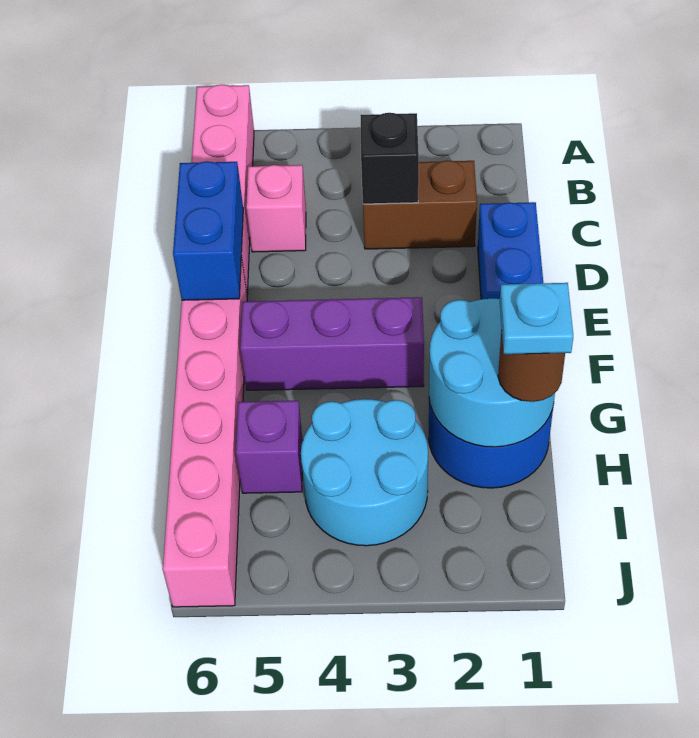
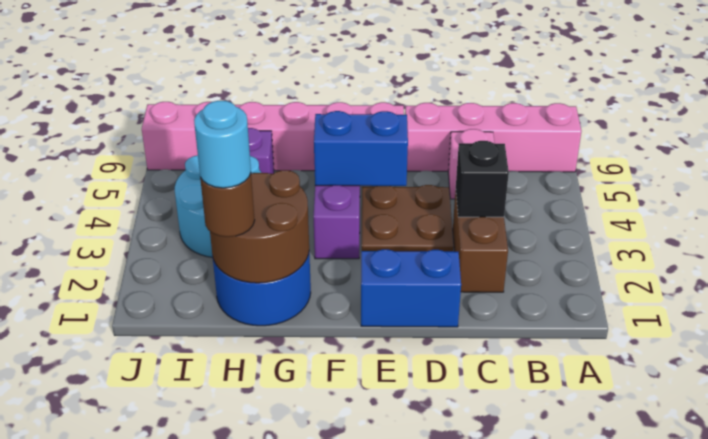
none -> brown 2x2 plate [362,185,454,251]
blue 1x2 brick [173,161,243,300] -> blue 1x2 brick moved to [314,111,408,186]
cyan 2x2 round brick [429,299,555,447] -> brown 2x2 round brick [210,170,309,283]
cyan 1x1 plate [500,283,573,354] -> cyan 1x1 round brick [194,101,251,188]

